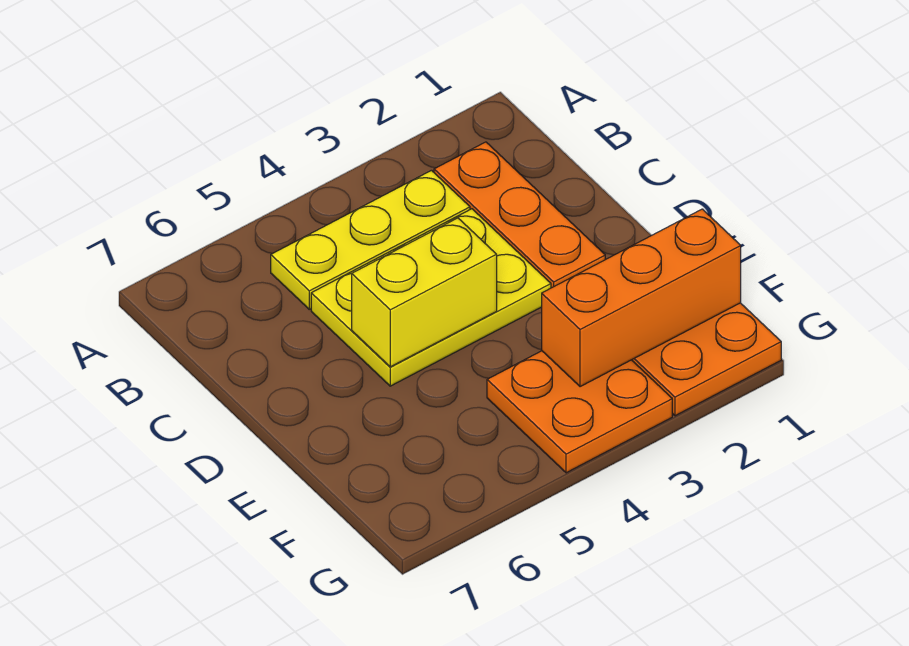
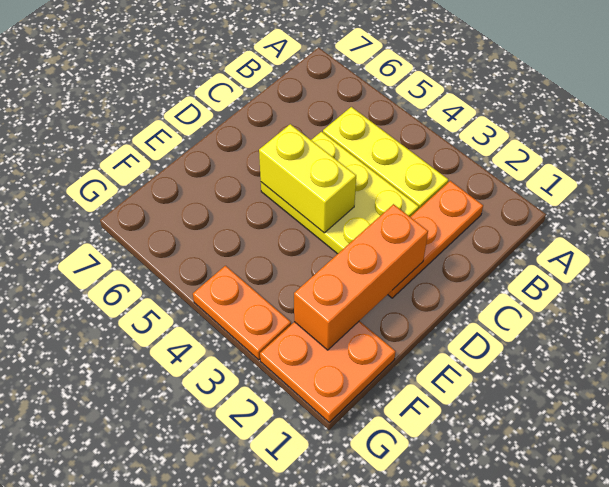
orange 1x3 brick [542,209,741,387] -> orange 1x3 brick turned to [294,204,428,350]
orange 2x2 plate [487,351,672,473] -> orange 1x2 plate [193,266,291,360]

